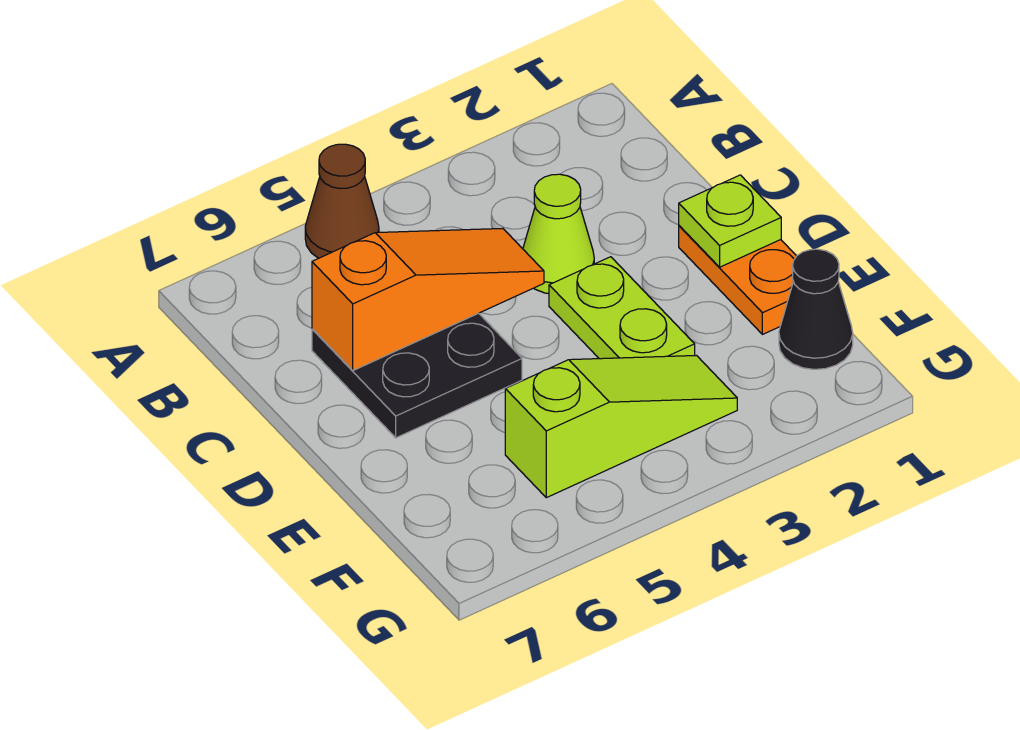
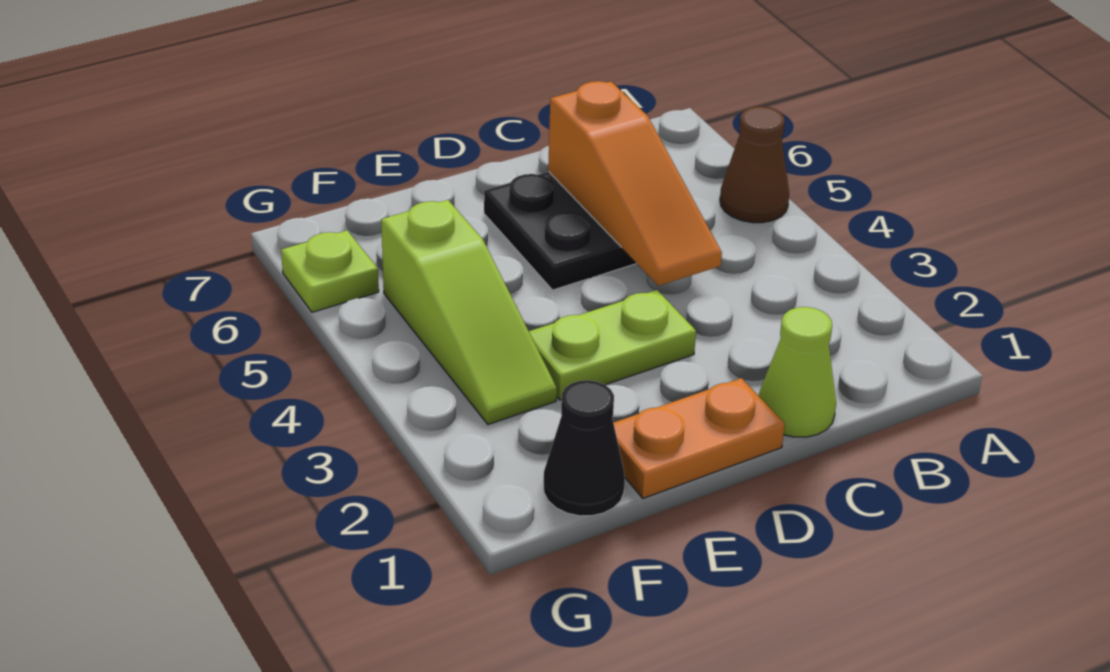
lime 1x1 cone [523,174,594,294] -> lime 1x1 cone moved to [758,307,836,437]
lime 1x1 plate [679,175,781,267] -> lime 1x1 plate moved to [281,230,379,312]

